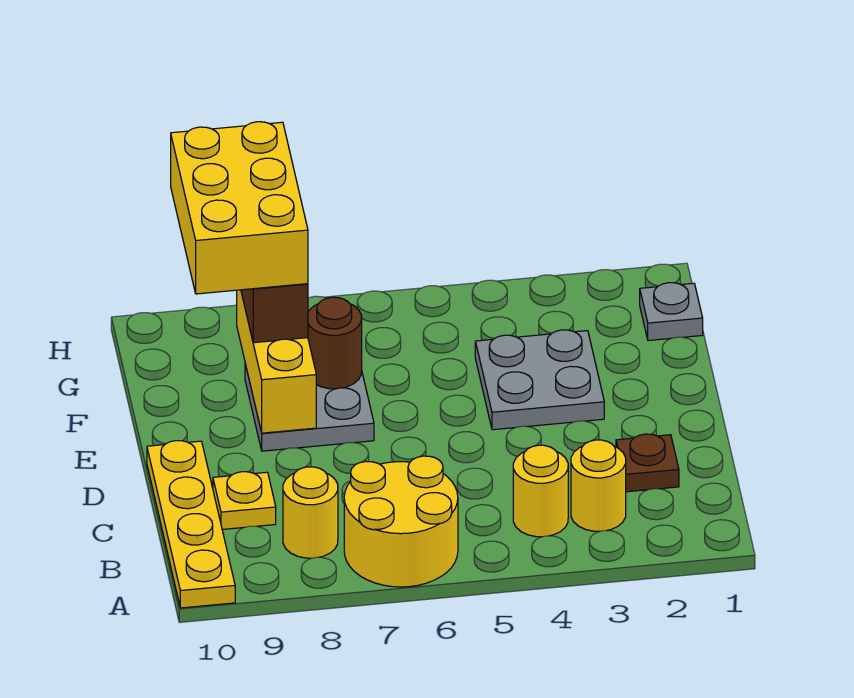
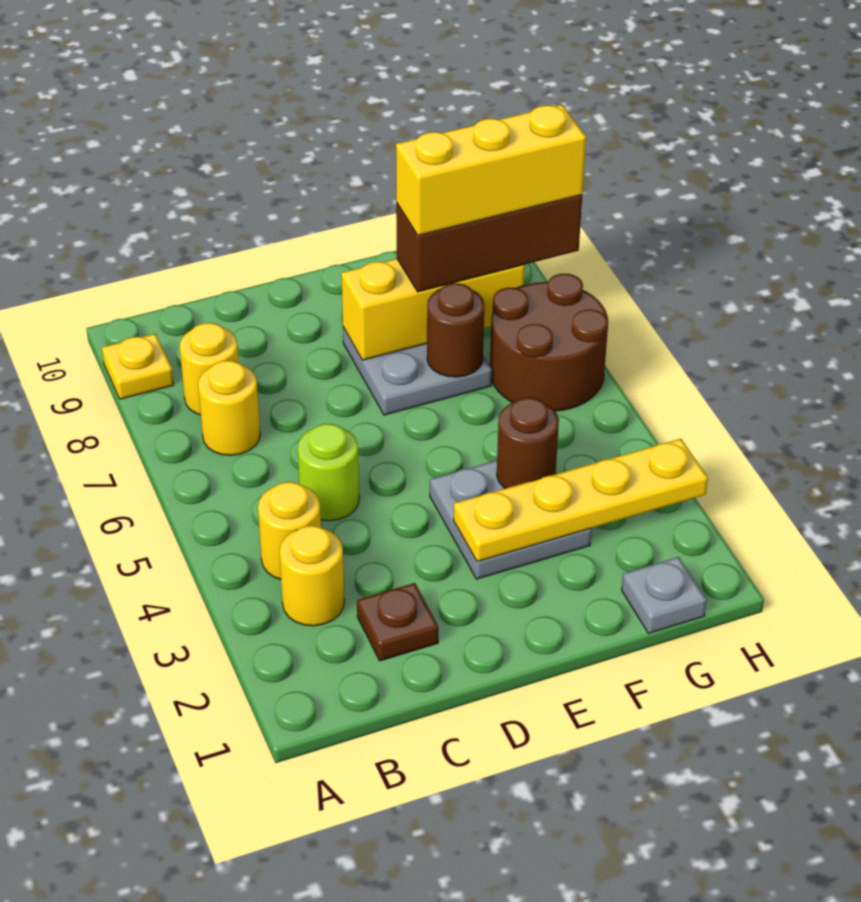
yellow 2x2 round brick [344,456,458,587] -> yellow 1x1 round brick [198,361,260,455]
yellow 1x4 plate [147,441,235,608] -> yellow 1x4 plate moved to [454,439,708,562]
none -> lime 1x1 round brick [298,424,359,521]
yellow 1x1 plate [213,472,276,529] -> yellow 1x1 plate moved to [102,334,174,399]
none -> brown 1x1 round brick [497,398,559,488]
yellow 2x3 brick [171,122,308,294] -> yellow 1x3 brick [396,105,586,235]
none -> brown 2x2 round brick [490,274,608,411]

